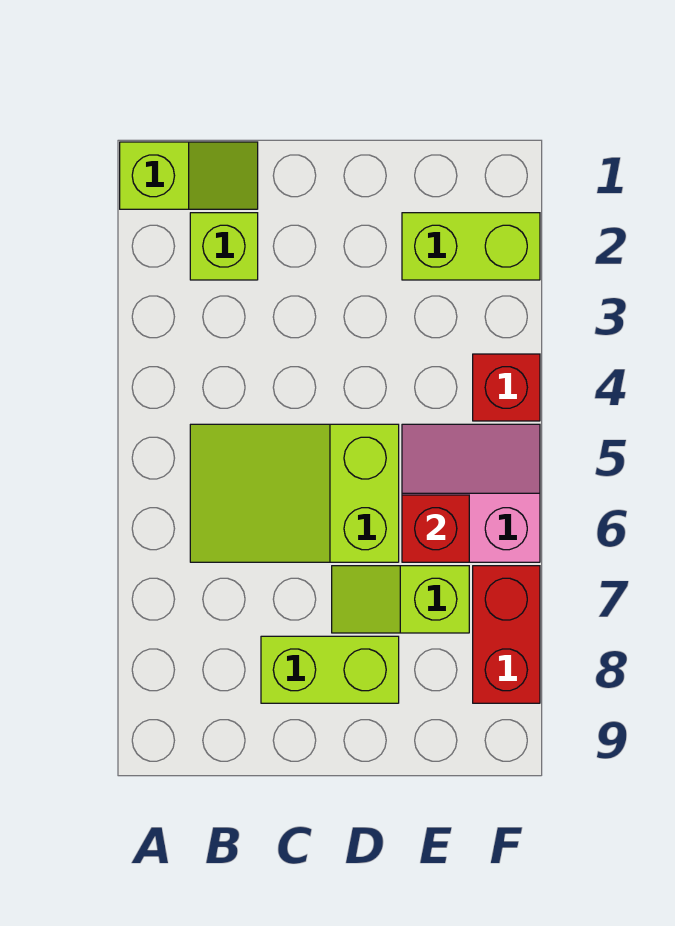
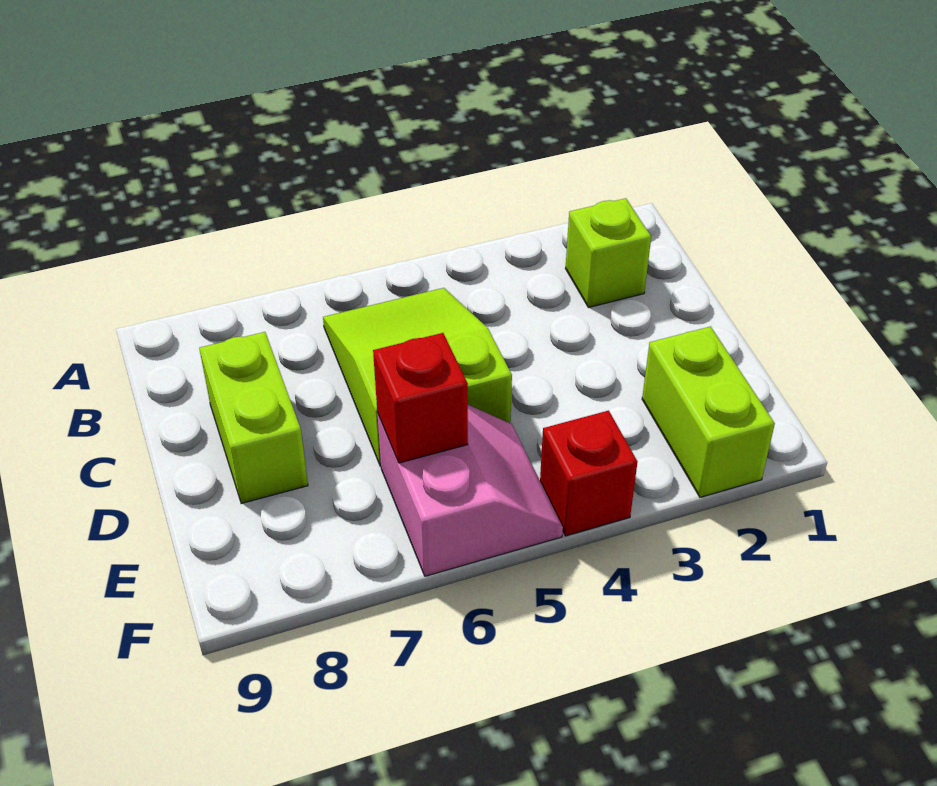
lime 1x2 slope [120,142,258,209] -> none
lime 1x2 slope [332,566,469,633] -> none
red 1x2 brick [473,566,540,703] -> none

